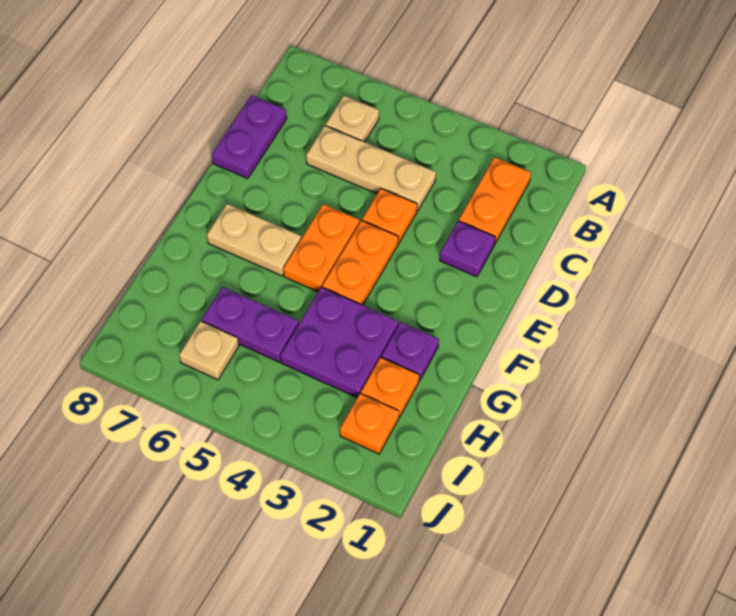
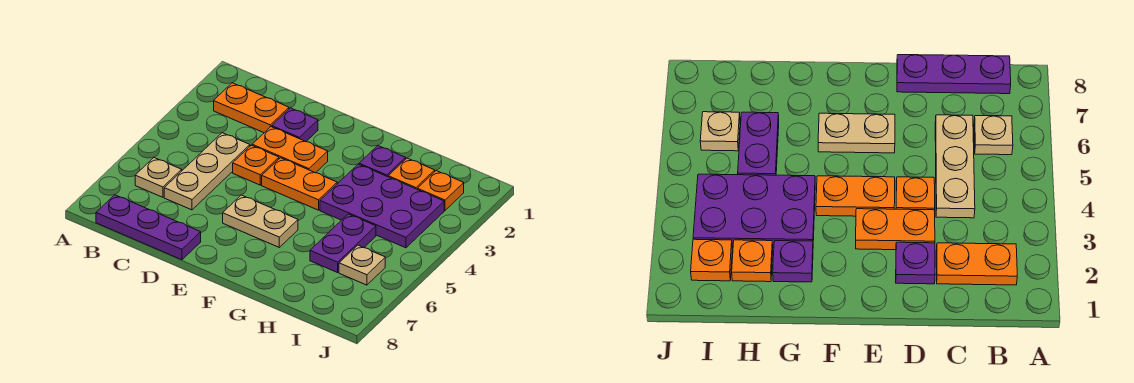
purple 1x2 plate [212,95,287,179] -> purple 1x3 plate [96,195,201,260]
orange 1x2 plate [283,204,360,292] -> orange 1x2 plate moved to [252,127,328,173]
tan 1x2 plate [207,204,301,276] -> tan 1x2 plate turned to [223,195,298,247]
purple 2x2 plate [280,287,399,398] -> purple 2x3 plate [320,164,444,248]

